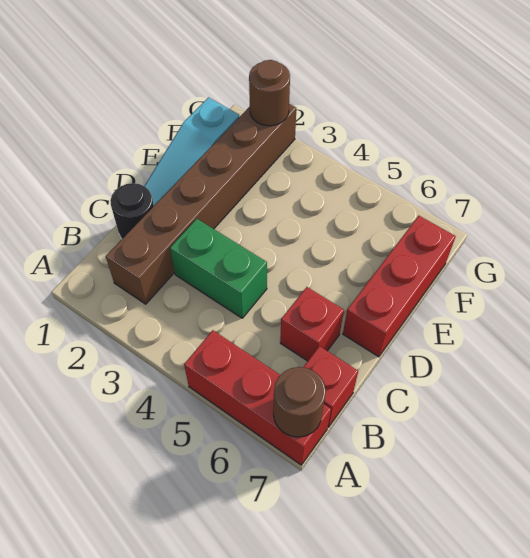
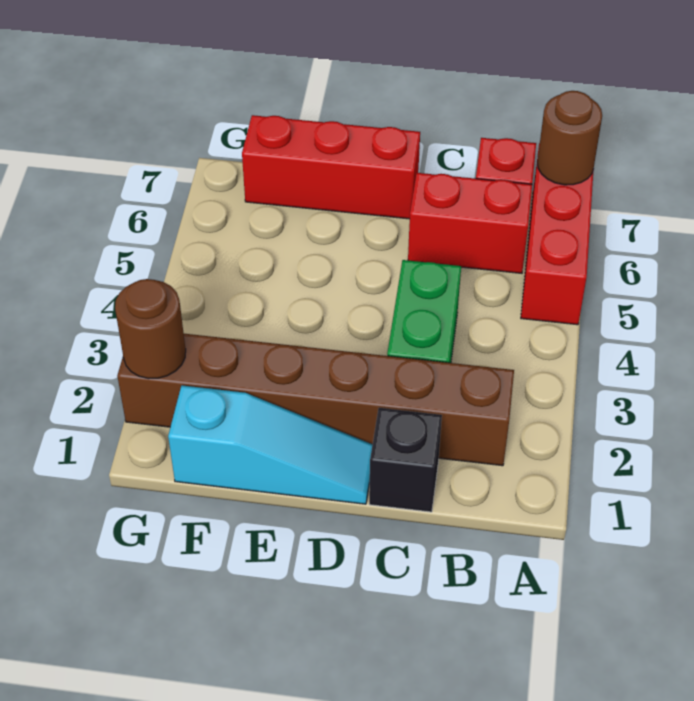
black 1x1 round brick [110,183,154,239] -> black 1x1 brick [369,408,442,512]
red 1x1 brick [280,287,344,361] -> red 1x2 brick [408,173,532,273]

